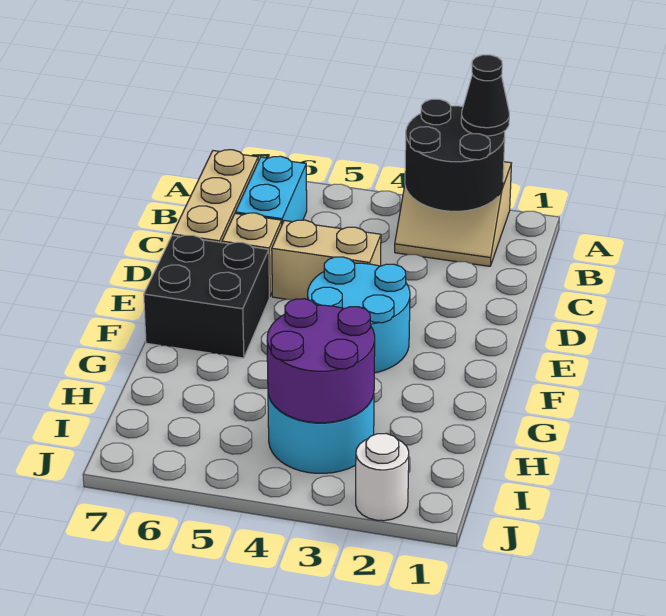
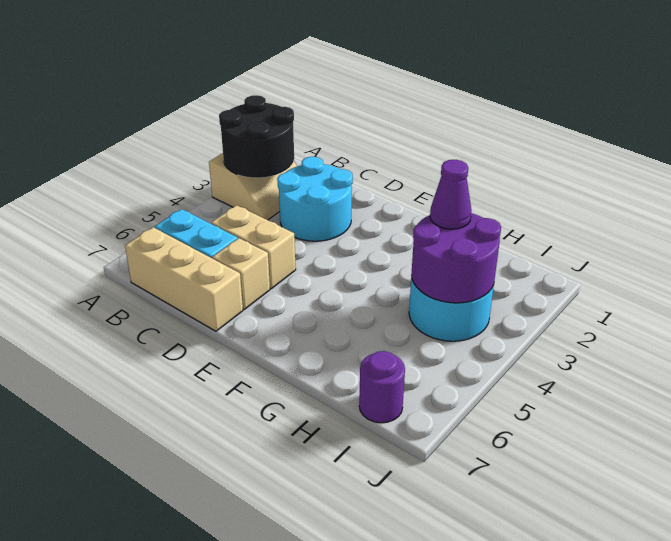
black 1x1 cone [461,55,509,136] -> none
tan 1x2 brick [272,220,381,300] -> tan 1x2 brick turned to [211,205,296,289]
cyan 2x2 round brick [308,257,410,373] -> cyan 2x2 round brick moved to [277,157,353,241]
black 2x2 brick [144,235,269,358] -> none
none -> purple 1x1 cone [430,160,472,229]
none -> purple 1x1 round brick [359,351,405,423]
white 1x1 round brick [356,434,409,521] -> none

